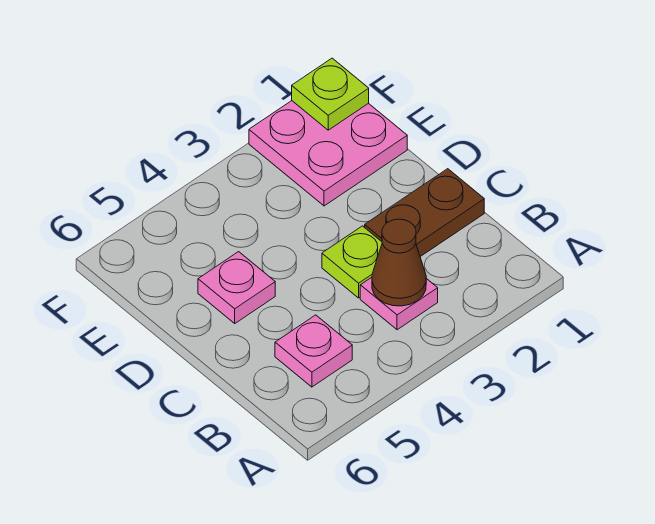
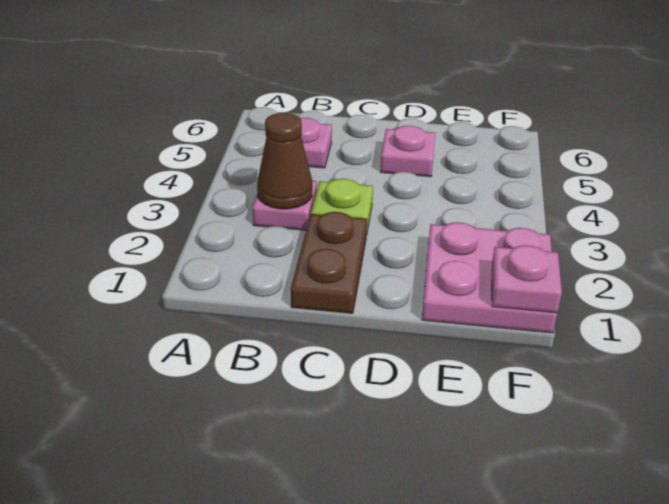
lime 1x1 plate [292,58,369,130] -> pink 1x1 plate [492,245,562,313]

